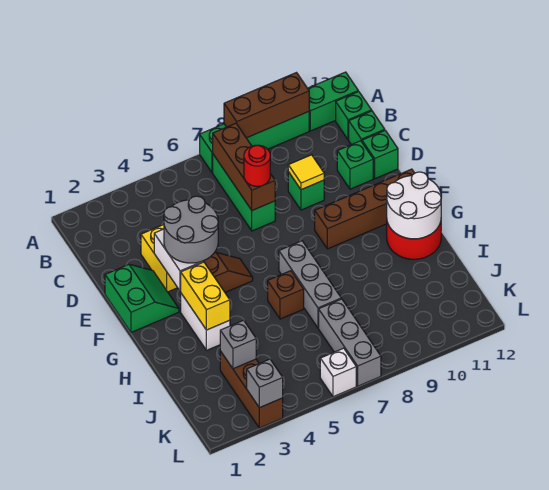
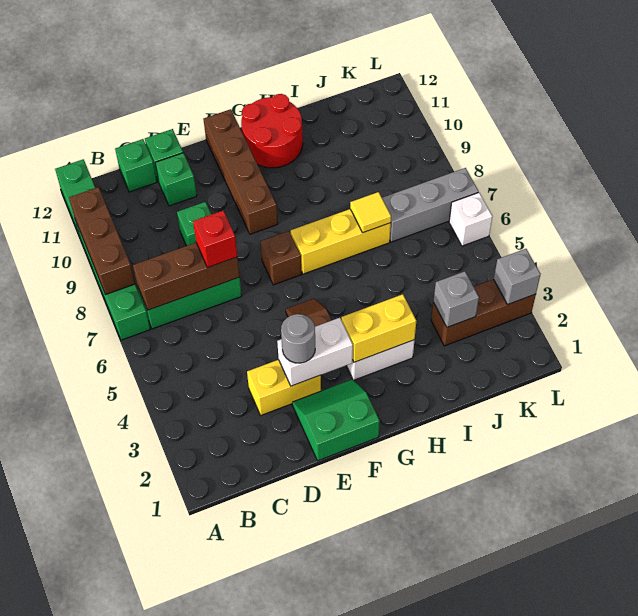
green 1x1 brick [336,91,372,140] -> none
red 1x1 round brick [244,145,270,186] -> red 1x1 brick [193,211,237,268]
yellow 1x1 tile [288,155,324,190] -> yellow 1x1 tile moved to [350,192,391,233]
grey 2x2 round brick [164,196,218,263] -> grey 1x1 round brick [281,314,315,363]
grey 1x3 brick [279,241,341,328] -> yellow 1x3 brick [291,209,391,274]
white 2x2 round brick [387,172,441,239] -> none
brown 1x1 brick [268,271,304,319] -> brown 1x1 brick moved to [260,231,302,285]

